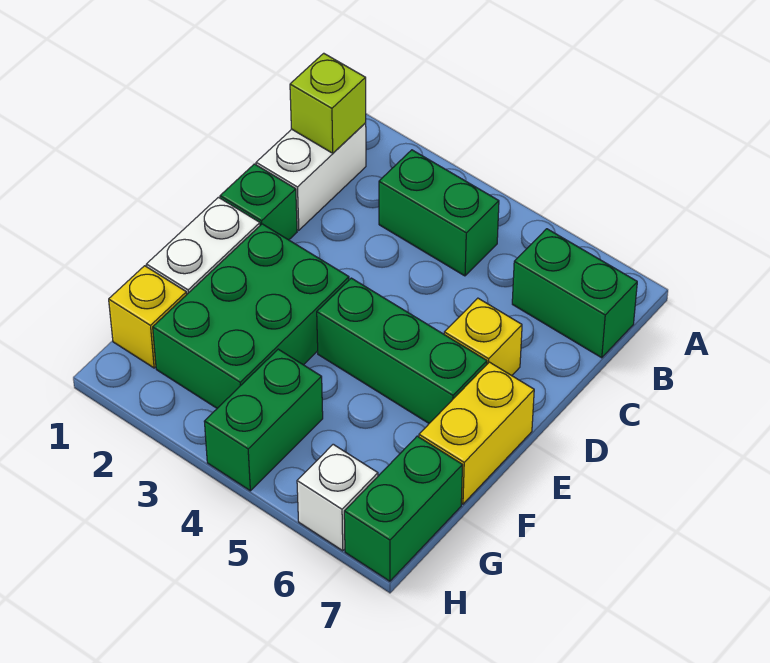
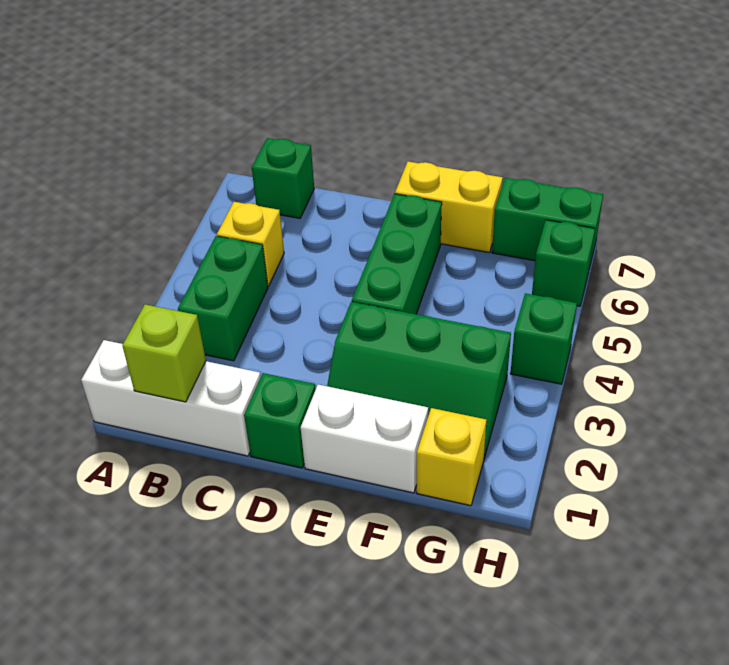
white 1x2 brick [256,123,366,230] -> white 1x3 brick [81,340,261,456]
green 1x2 brick [512,229,637,358] -> green 1x1 brick [252,138,314,218]
yellow 1x1 brick [444,298,522,376] -> yellow 1x1 brick moved to [217,202,284,286]
green 2x3 brick [153,224,349,408] -> green 2x3 slope [327,302,511,458]
green 1x2 brick [204,349,323,491] -> green 1x1 brick [510,293,577,384]
white 1x1 brick [297,444,378,551] -> green 1x1 brick [532,220,595,306]

